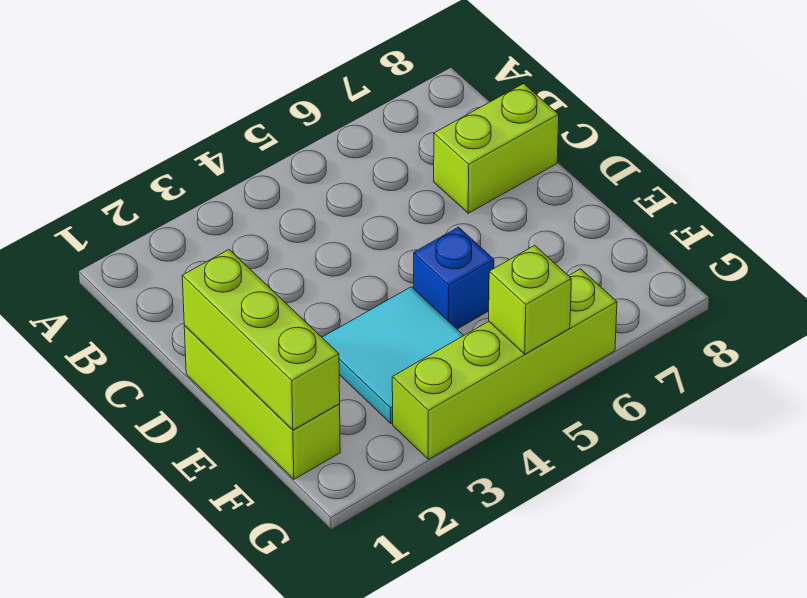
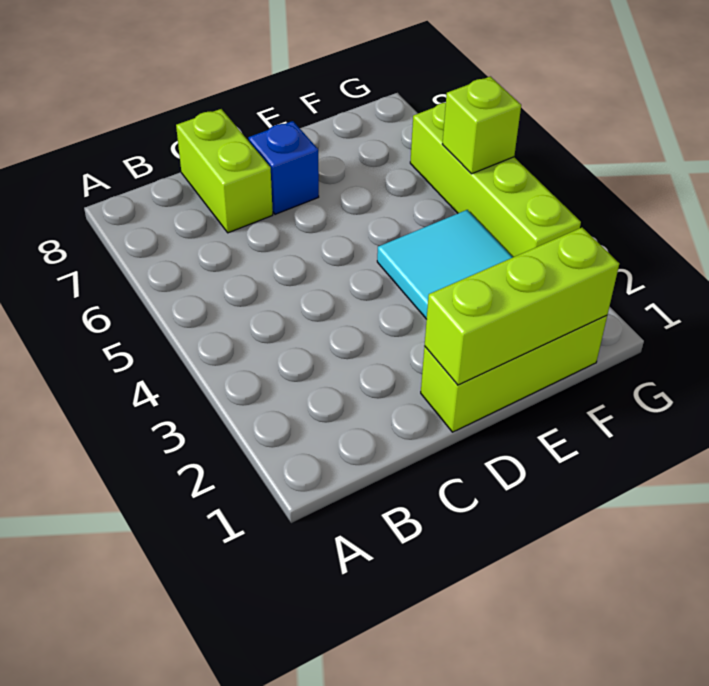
blue 1x1 brick [414,227,494,329] -> blue 1x1 brick moved to [248,121,319,214]

